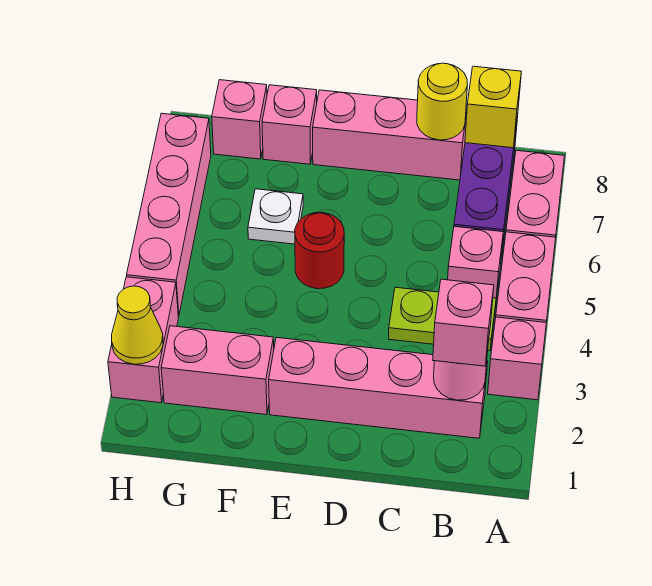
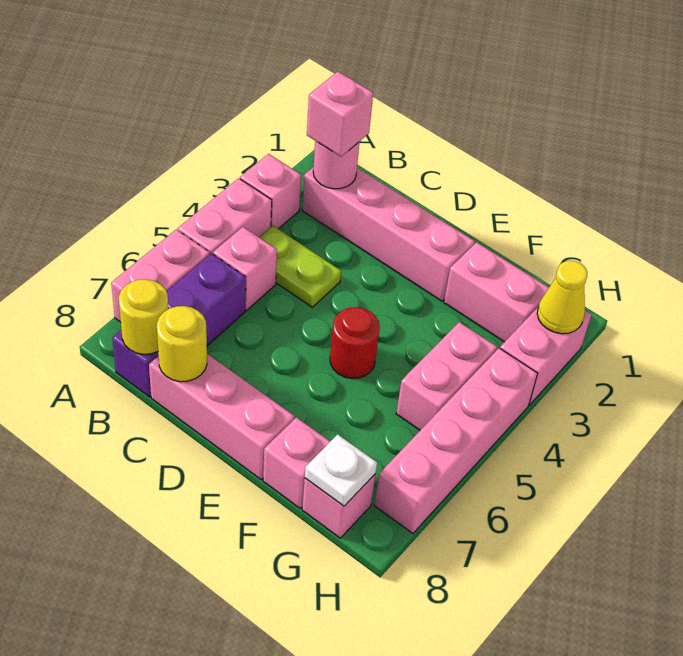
yellow 1x1 brick [465,66,521,148] -> yellow 1x1 round brick [119,279,168,354]
white 1x1 plate [248,189,303,244] -> white 1x1 plate moved to [305,434,377,506]
none -> pink 1x2 brick [396,322,497,430]

